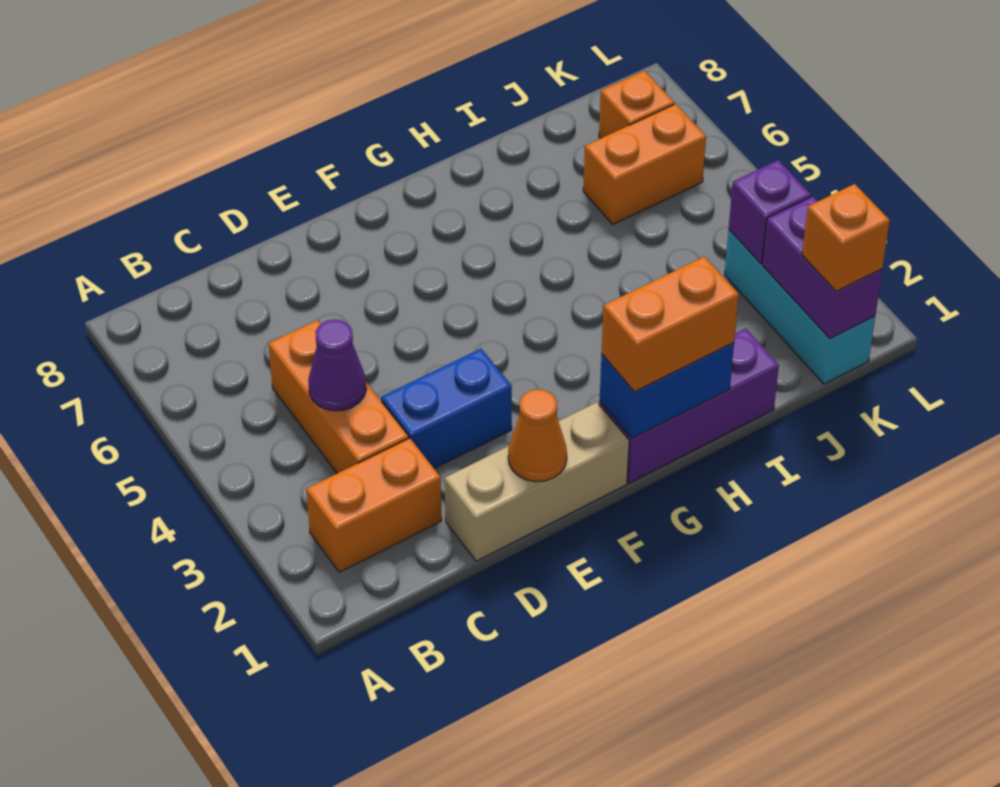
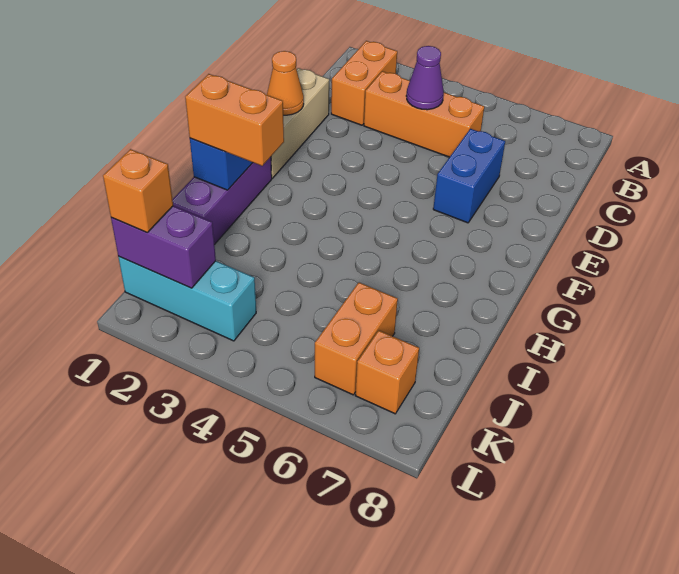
blue 1x2 brick [381,349,512,468] -> blue 1x2 brick moved to [433,129,505,223]
orange 1x2 brick [602,257,739,392] -> orange 1x2 brick turned to [185,74,284,166]
purple 1x1 brick [729,160,811,263] -> none

